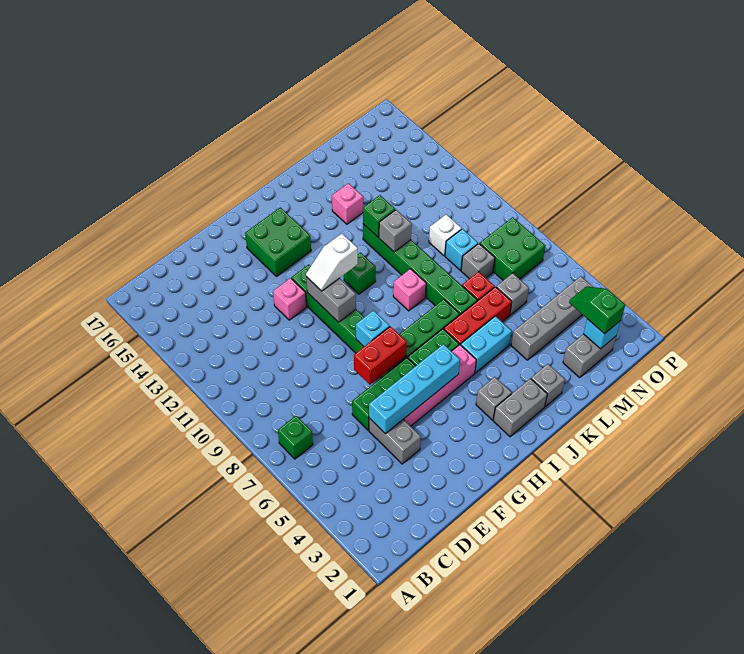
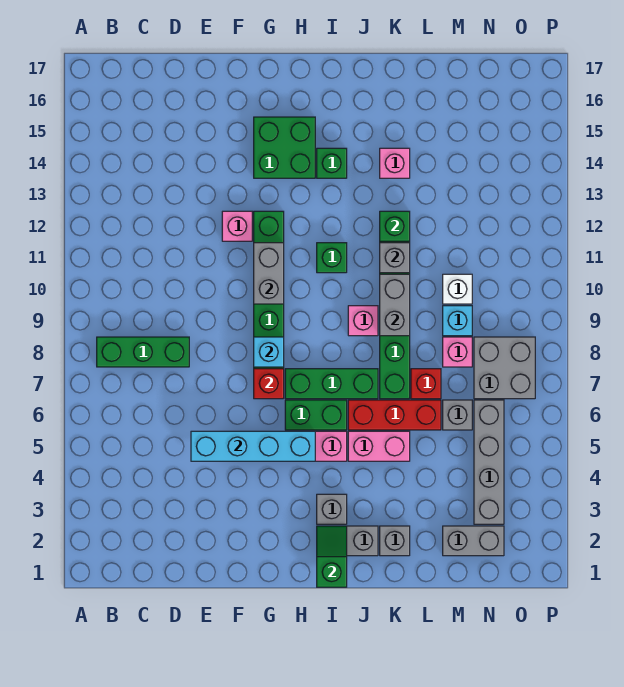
green 1x1 brick [278,416,313,459] -> green 1x1 brick moved to [317,148,347,178]
grey 1x2 brick [369,418,421,464] -> grey 1x2 brick moved to [380,274,410,336]
green 1x3 brick [352,358,415,430] -> green 1x3 brick moved to [97,337,189,367]
red 1x2 brick [354,326,407,385] -> red 1x1 brick [254,369,284,399]
white 1x2 slope [306,234,358,291] -> none
cyan 1x2 brick [461,316,512,373] -> pink 1x2 brick [348,431,410,461]
grey 1x4 brick [511,276,593,360] -> grey 1x4 brick turned to [474,400,504,524]
grey 1x1 brick [461,244,495,279] -> pink 1x1 brick [443,337,472,367]
cyan 1x1 brick [583,319,621,349] -> none
green 1x2 slope [569,286,625,334] -> green 1x2 slope moved to [317,526,347,587]
green 2x2 brick [480,217,545,280] -> grey 2x2 brick [474,337,535,399]

